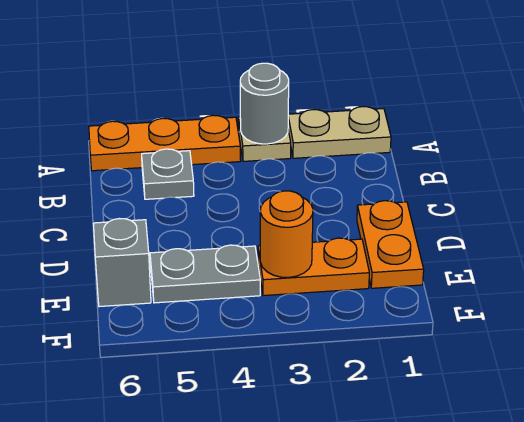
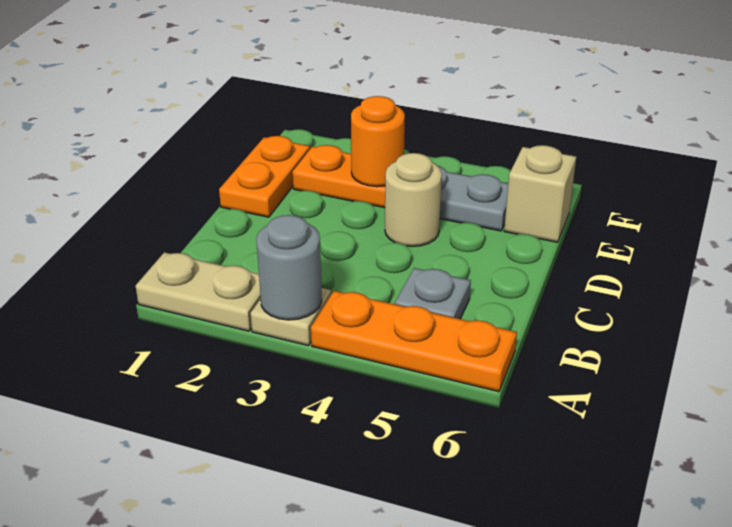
none -> tan 1x1 round brick [385,153,442,246]
grey 1x1 brick [93,219,151,307] -> tan 1x1 brick [504,145,576,242]

